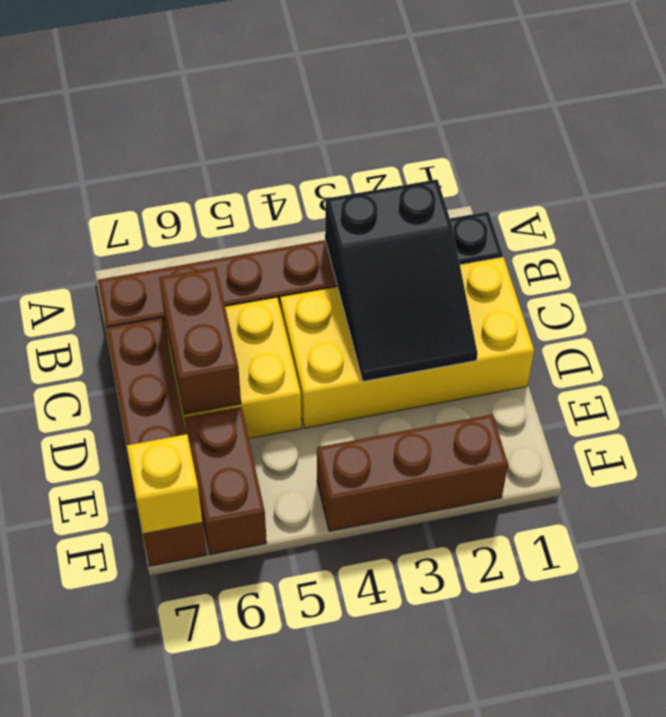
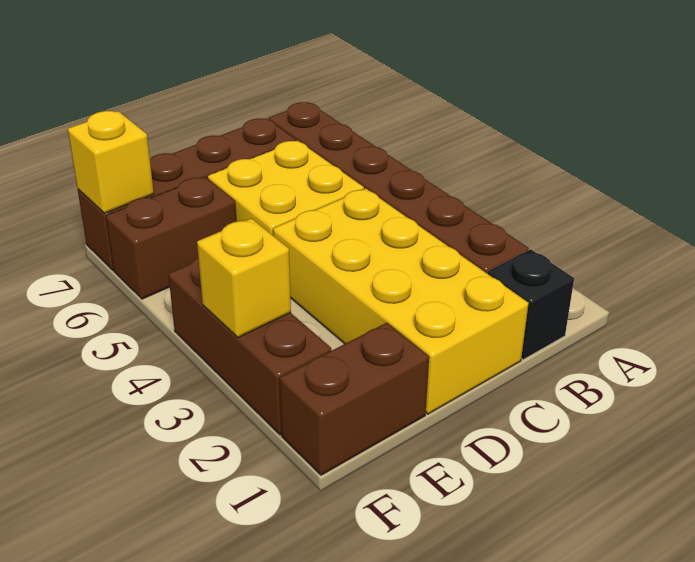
black 2x3 slope [325,180,478,382] -> none
brown 1x2 brick [159,267,241,414] -> brown 1x2 brick moved to [280,323,429,475]
none -> yellow 1x1 brick [197,218,291,337]

